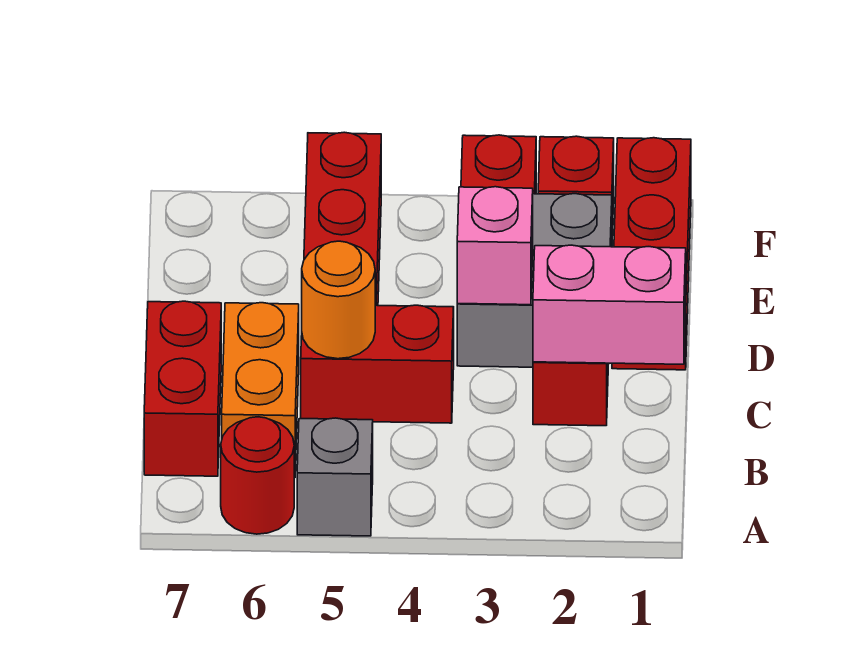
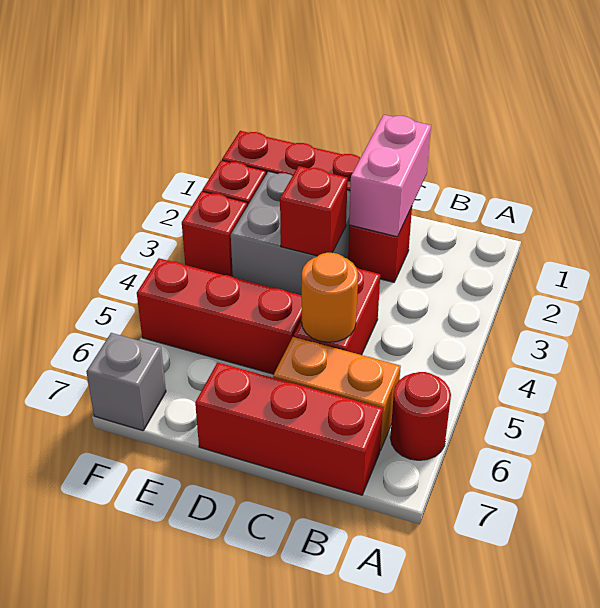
grey 1x1 brick [297,418,373,536] -> grey 1x1 brick moved to [86,333,166,431]
red 1x2 brick [144,301,221,476] -> red 1x3 brick [195,362,383,495]
pink 1x1 brick [457,187,533,305] -> red 1x1 brick [280,166,348,256]

